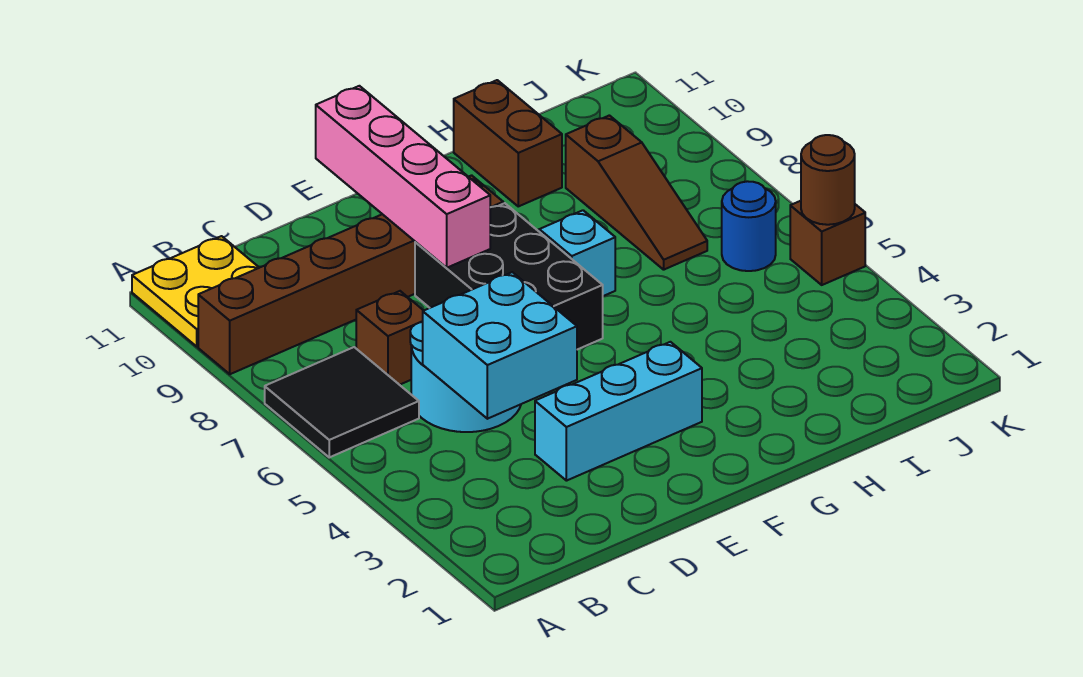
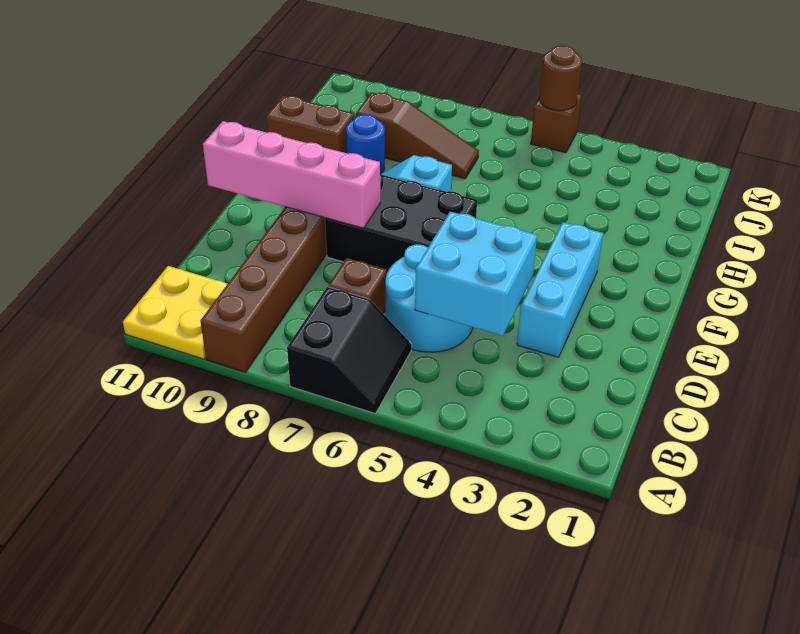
black 2x2 tile [265,347,419,457] -> black 2x2 slope [287,287,411,414]
blue 1x1 round brick [722,181,776,271] -> blue 1x1 round brick moved to [346,114,385,173]

